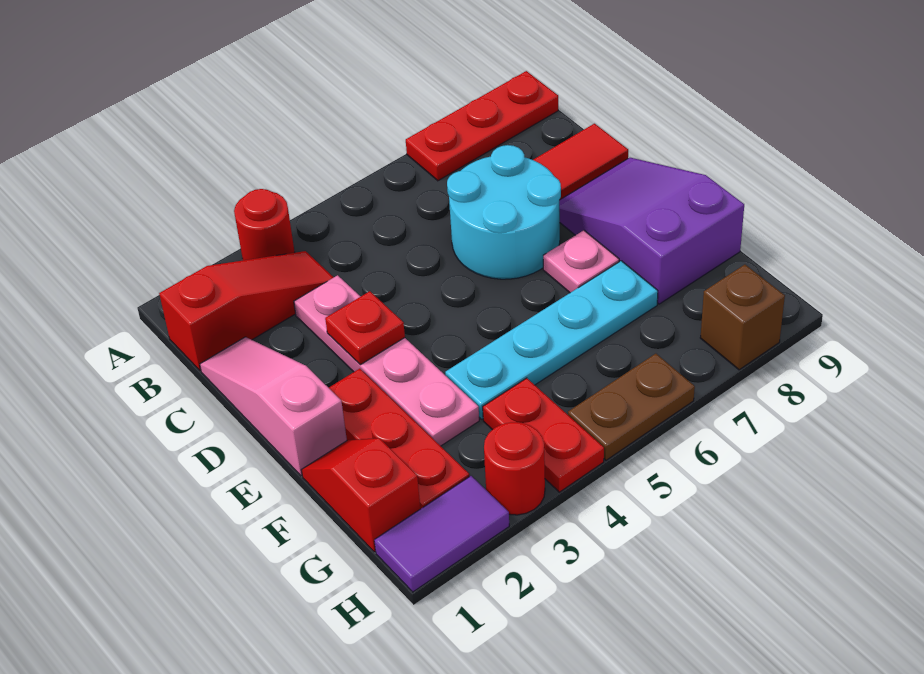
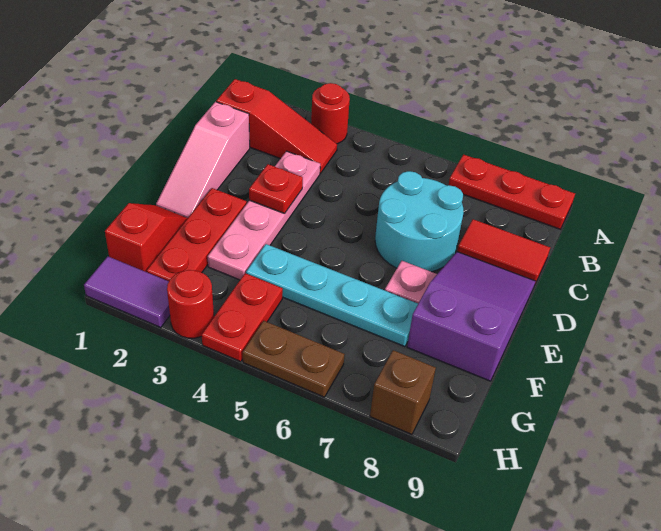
pink 1x3 slope [200,337,347,476] -> pink 1x3 slope turned to [156,102,250,218]

